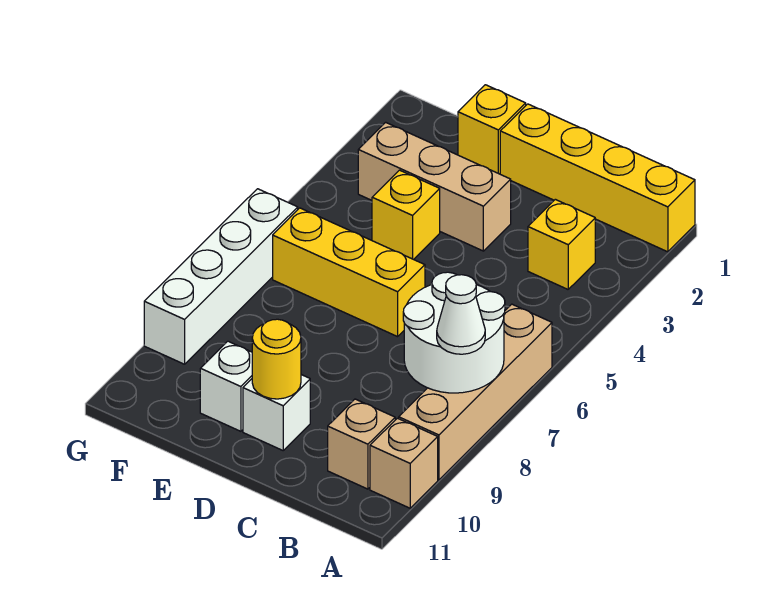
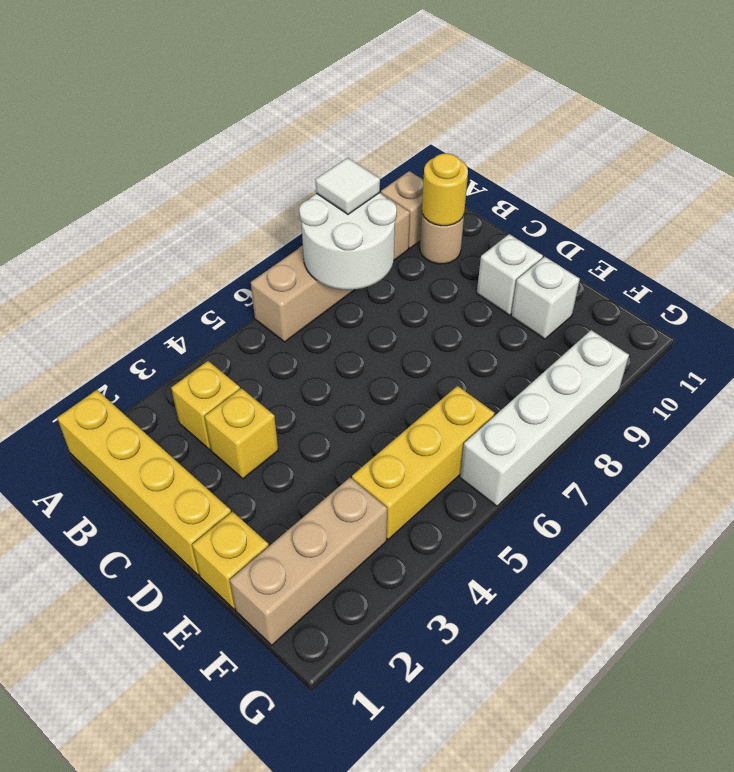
white 1x1 cone [437,275,485,354] -> white 1x1 tile [315,158,380,214]
tan 1x1 brick [328,399,395,489] -> tan 1x1 round brick [420,214,464,264]
tan 1x3 brick [358,122,511,251] -> tan 1x3 brick turned to [230,478,387,645]
yellow 1x3 brick [273,208,425,337] -> yellow 1x3 brick turned to [352,386,495,539]
yellow 1x1 round brick [252,319,301,399] -> yellow 1x1 round brick moved to [422,153,468,226]
yellow 1x1 brick [372,170,440,260] -> yellow 1x1 brick moved to [204,388,278,479]

